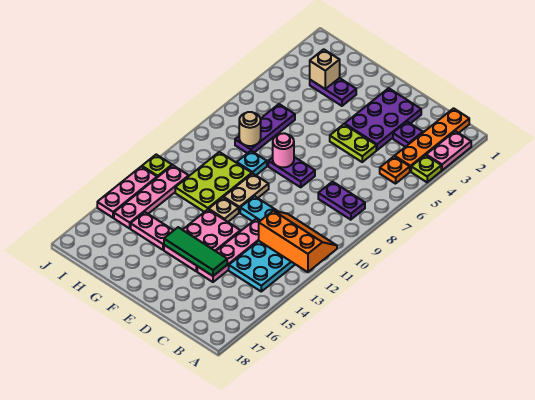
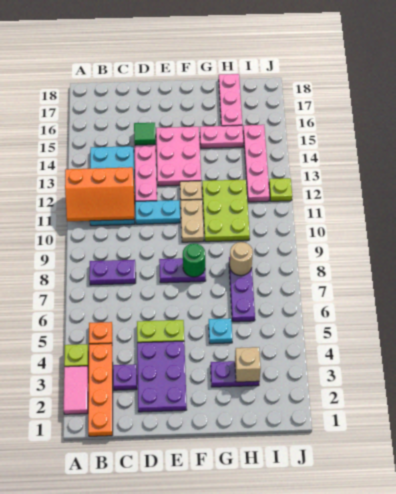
pink 1x2 plate [426,131,471,170] -> pink 1x2 tile [64,366,88,414]
green 1x3 tile [164,227,227,276] -> green 1x1 tile [134,123,156,145]
pink 1x1 round brick [273,133,294,168] -> green 1x1 round brick [183,244,205,277]
cyan 1x1 plate [237,151,267,175] -> cyan 1x1 plate moved to [209,318,232,344]
pink 1x3 plate [97,167,157,218] -> pink 1x3 plate moved to [219,74,242,126]

